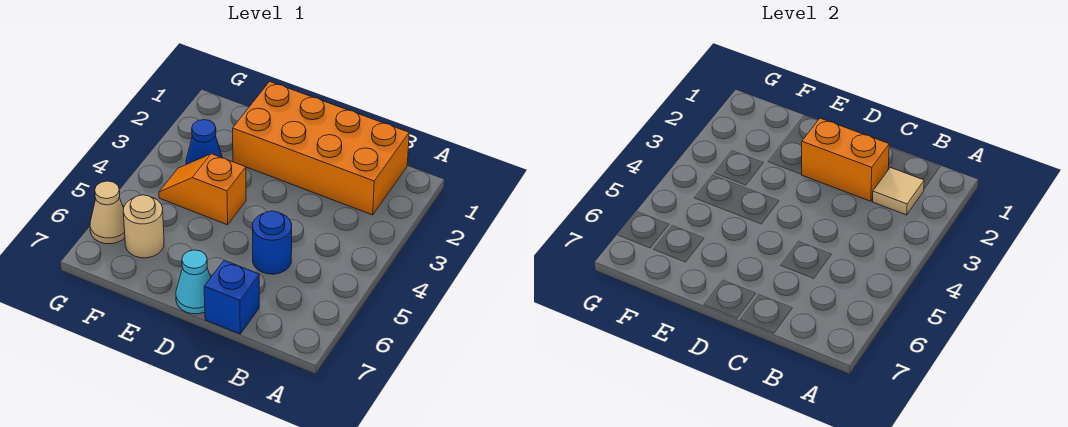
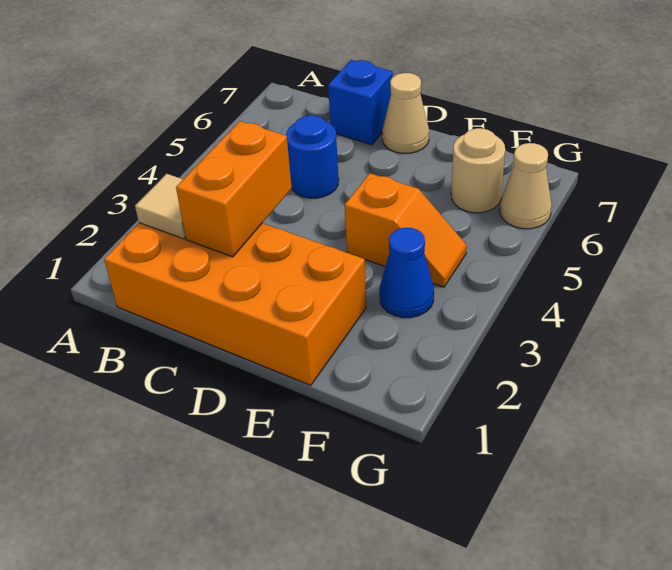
orange 1x2 brick [801,118,889,201] -> orange 1x2 brick turned to [176,121,292,257]
cyan 1x1 cone [176,250,211,314] -> tan 1x1 cone [382,73,429,153]

